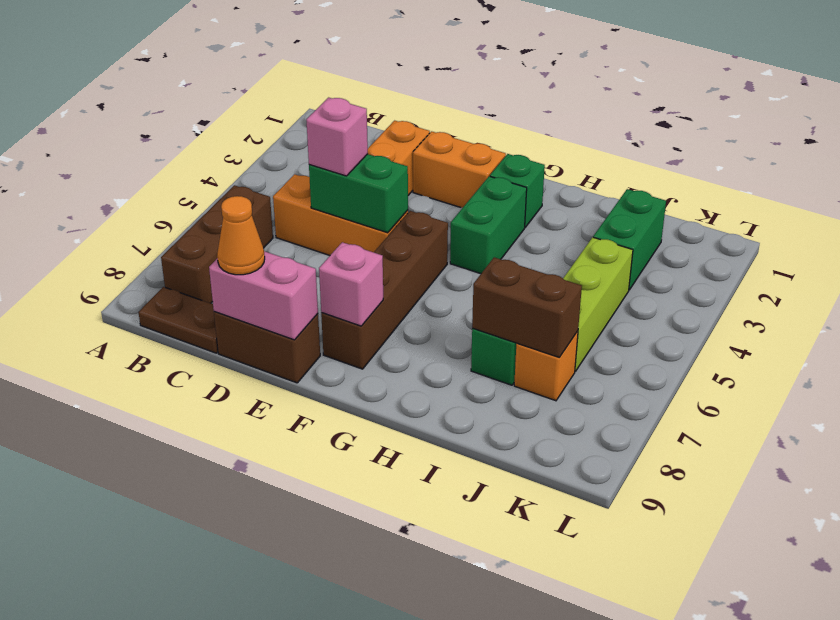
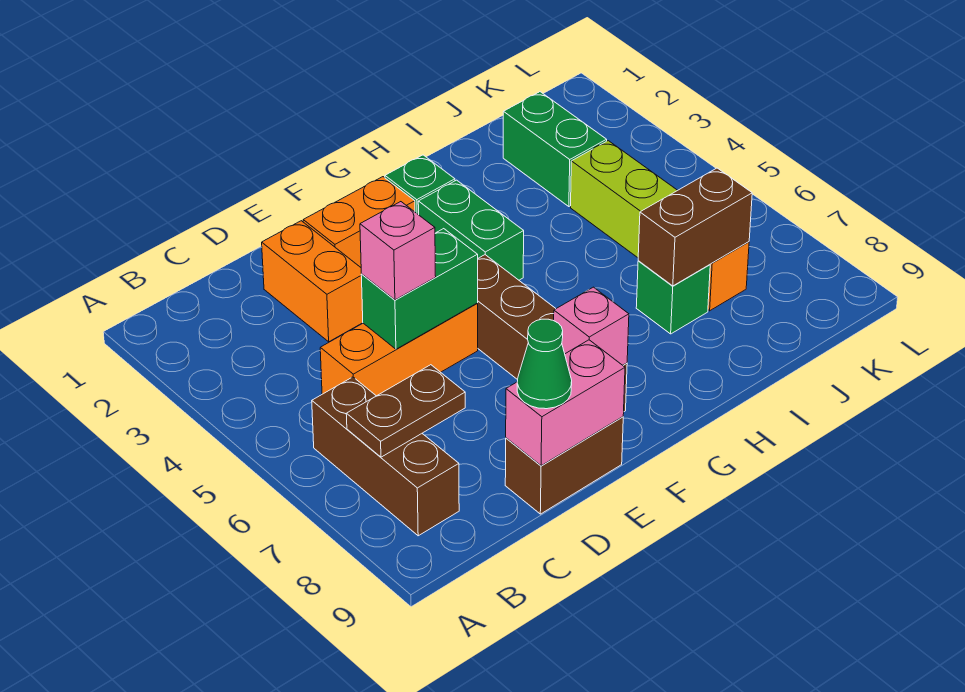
brown 1x2 plate [139,287,218,353] -> brown 1x2 plate moved to [346,365,465,457]
orange 1x1 cone [217,196,265,275] -> green 1x1 cone [517,319,572,409]

